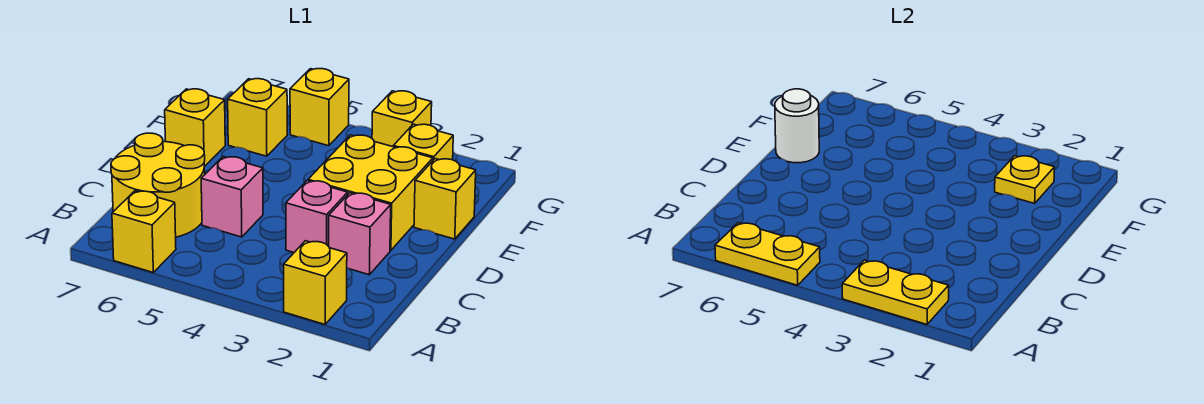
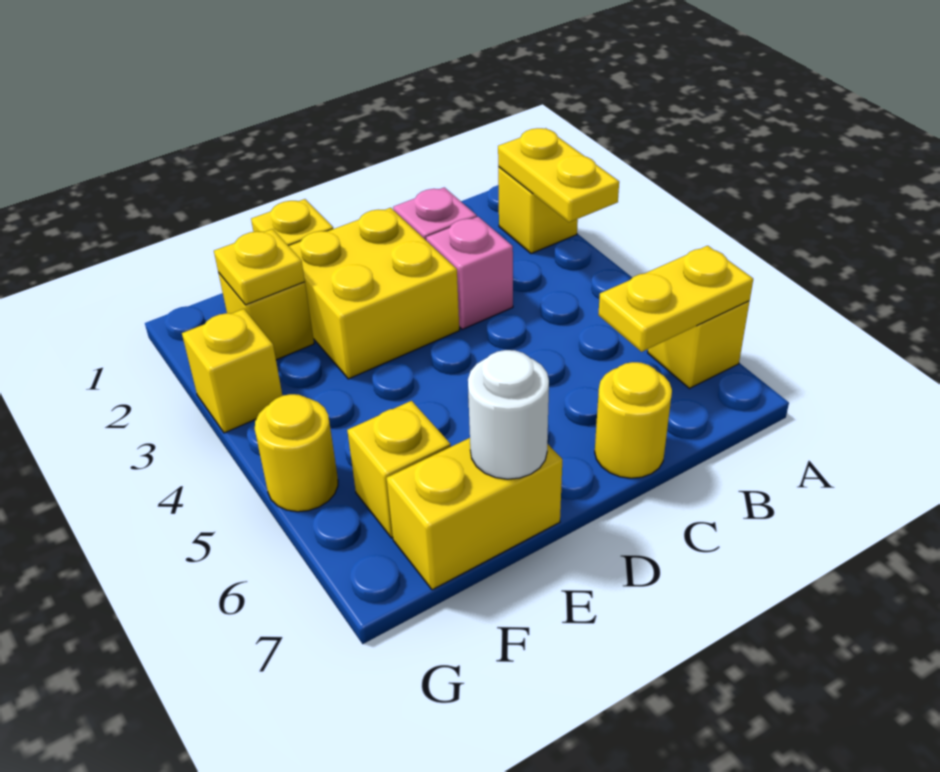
yellow 1x2 plate [715,223,820,285] -> yellow 1x2 plate turned to [598,246,753,352]
yellow 2x2 round brick [111,133,205,237] -> yellow 1x1 round brick [595,362,672,478]
pink 1x1 brick [201,157,263,237] -> none
yellow 1x1 brick [165,89,225,167] -> yellow 1x2 brick [387,438,562,590]
yellow 1x1 brick [290,69,349,146] -> yellow 1x1 round brick [255,394,338,512]

